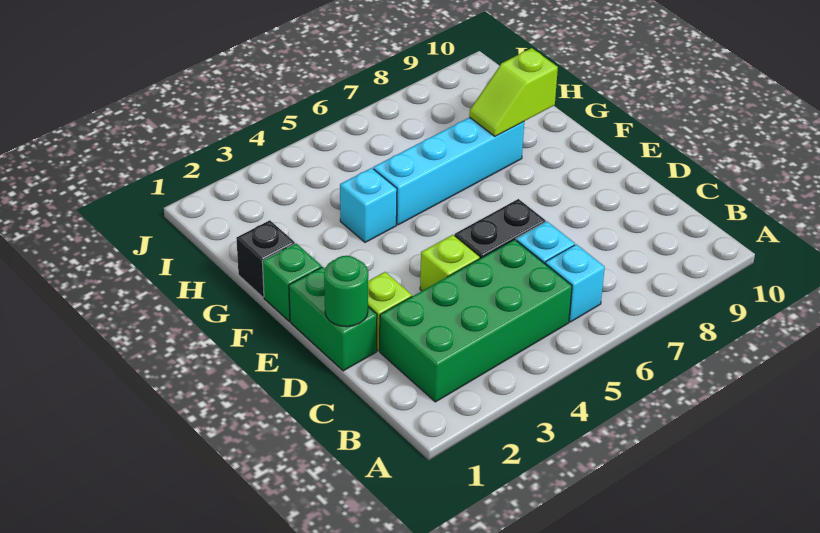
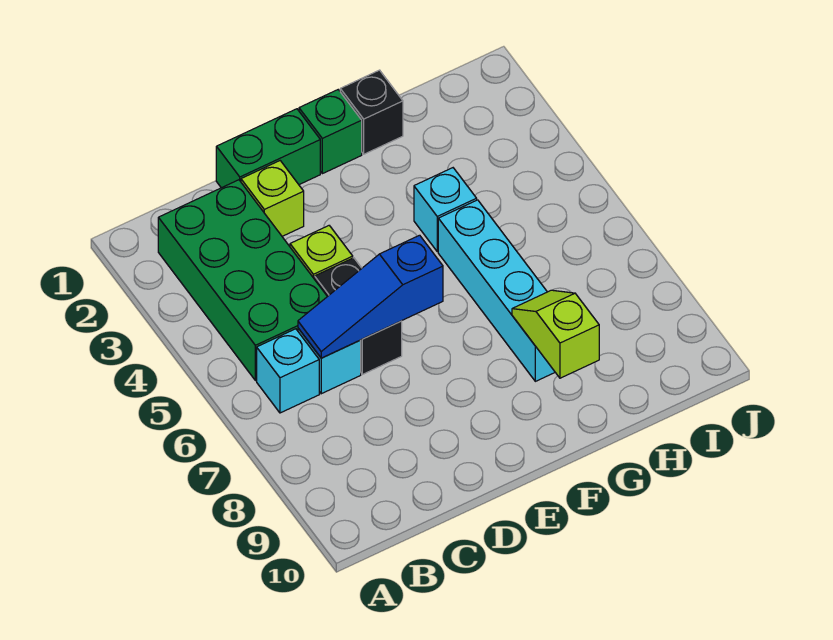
none -> blue 1x3 slope [298,235,443,358]
green 1x1 round brick [324,256,368,327] -> none

